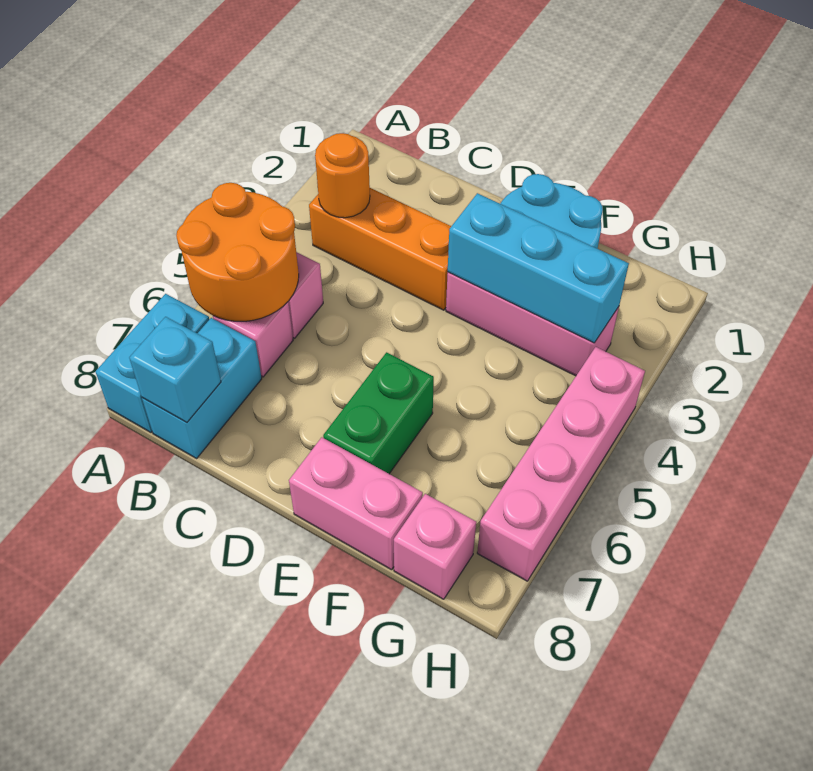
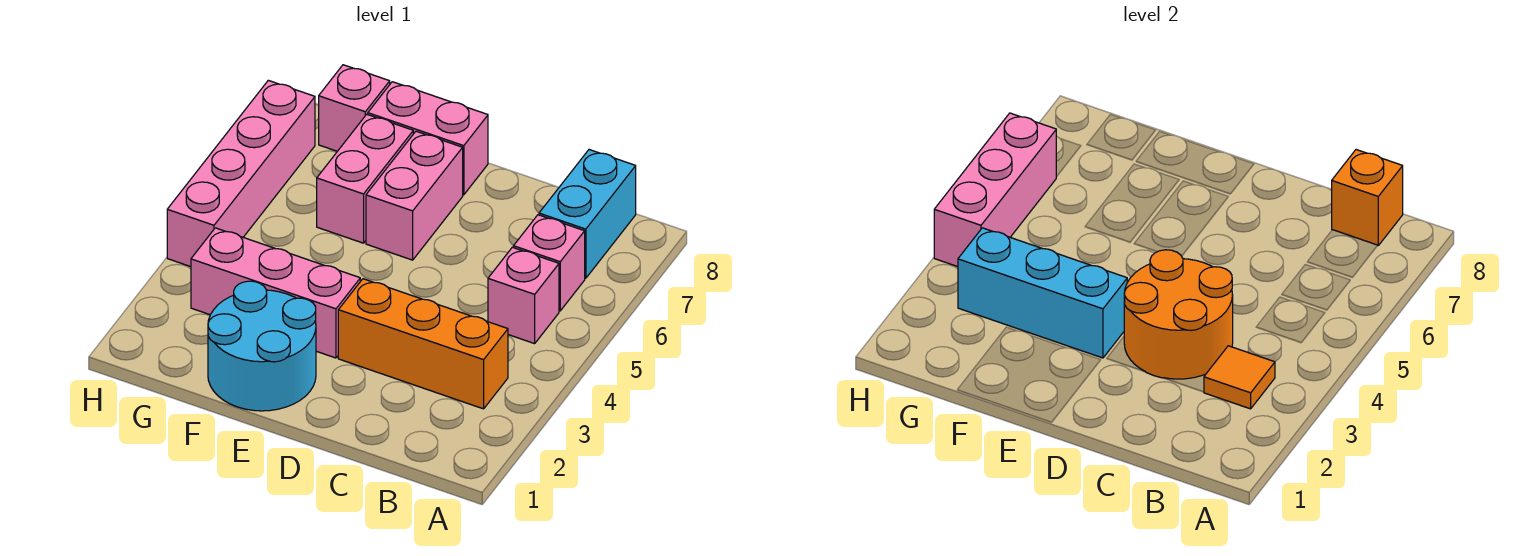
orange 2x2 round brick [176,183,299,321] -> orange 2x2 round brick moved to [1124,250,1233,379]
cyan 1x2 brick [96,294,209,432] -> none
orange 1x1 round brick [315,133,370,218] -> orange 1x1 tile [1204,346,1275,409]
cyan 1x1 brick [129,317,221,423] -> orange 1x1 brick [1332,150,1403,245]
green 1x2 brick [323,352,434,474] -> pink 1x2 brick [366,131,463,260]
none -> pink 1x2 brick [317,114,413,243]
none -> pink 1x3 brick [934,113,1056,267]

